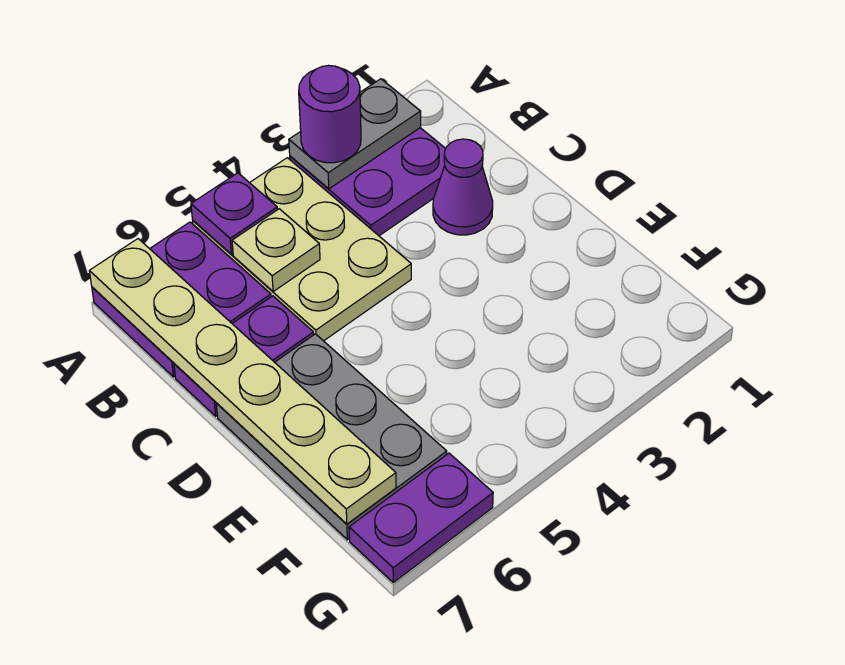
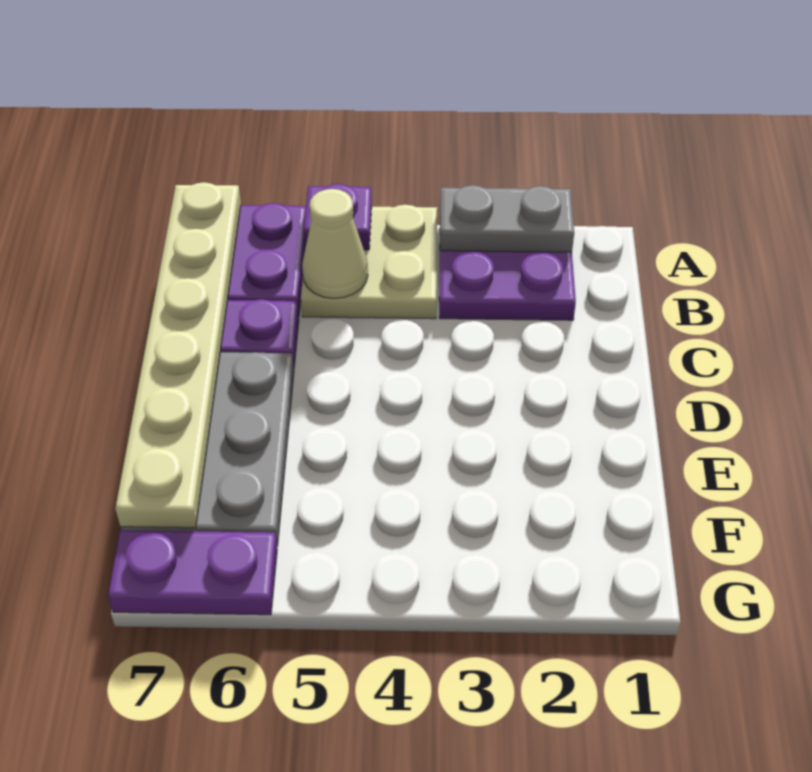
purple 1x1 round brick [299,65,361,163] -> none
tan 2x3 plate [193,158,411,341] -> tan 2x2 plate [301,205,437,319]
tan 1x1 plate [232,209,320,292] -> tan 1x1 cone [302,189,368,298]
purple 1x1 cone [433,139,493,235] -> none

